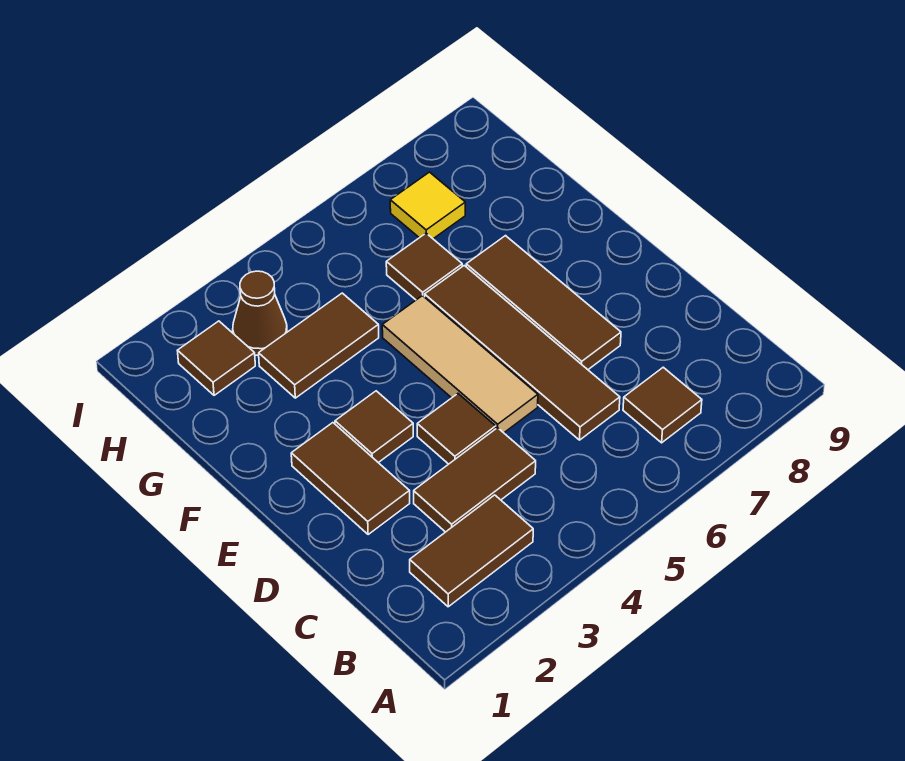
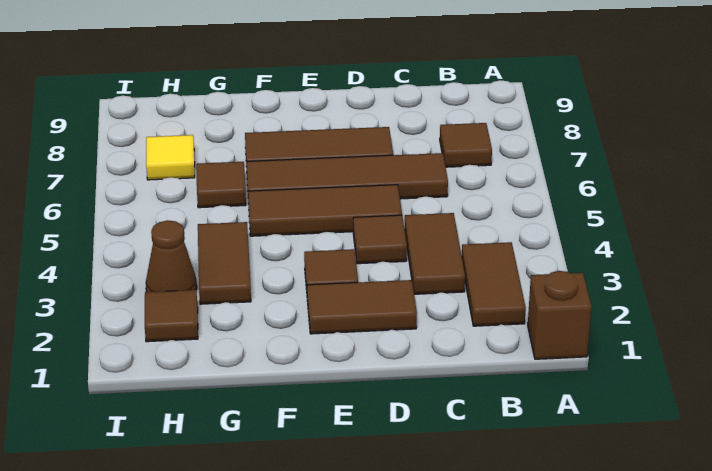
none -> brown 1x1 brick [528,271,592,359]
tan 1x3 tile [382,295,538,433] -> brown 1x3 tile [248,185,402,236]

